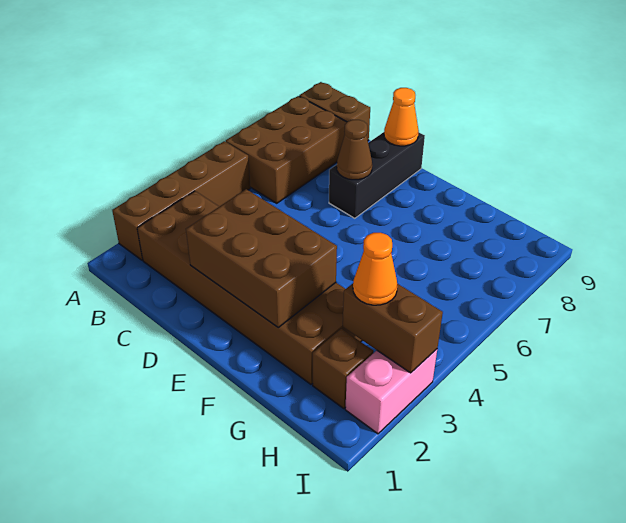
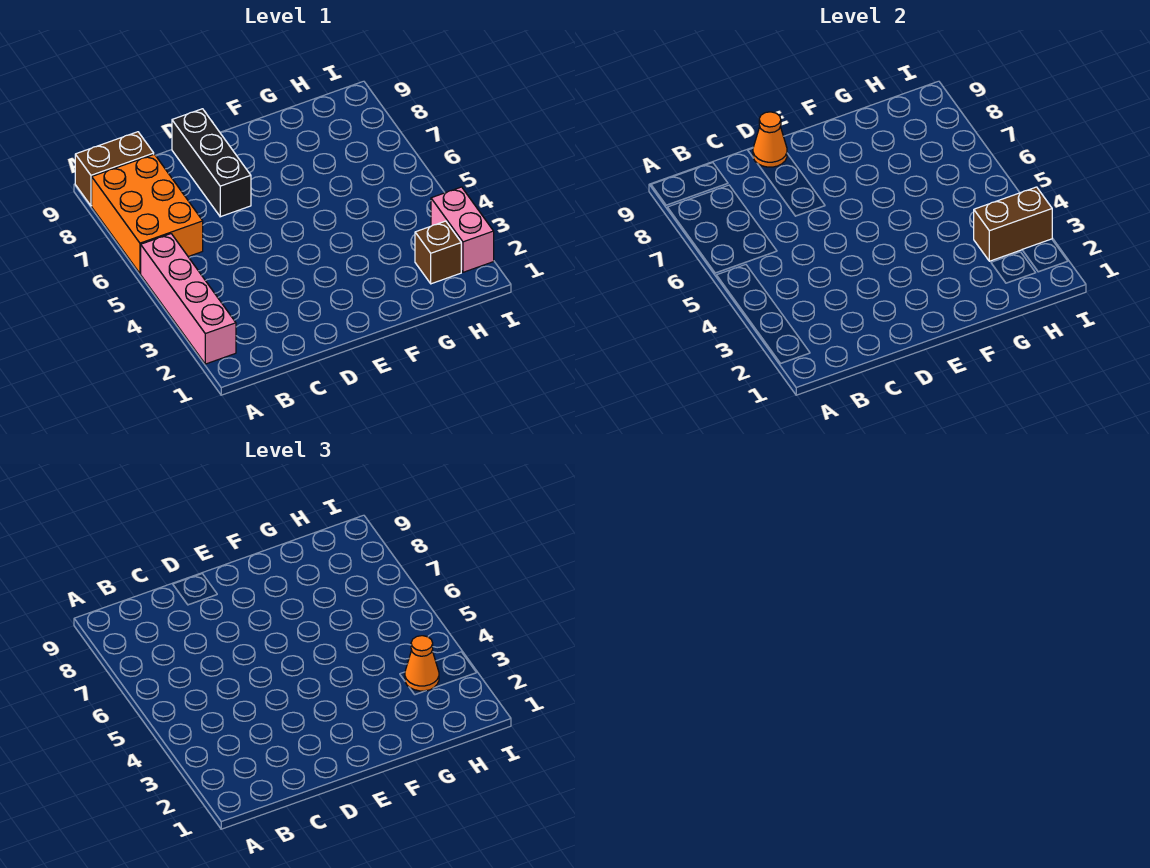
brown 1x4 brick [112,141,250,260] -> pink 1x4 brick [141,234,236,364]
brown 2x3 brick [226,96,347,203] -> orange 2x3 brick [92,154,203,274]
brown 2x6 brick [137,191,362,384] -> none
brown 2x3 brick [186,189,337,327] -> none
brown 1x1 cone [337,120,372,180] -> none

